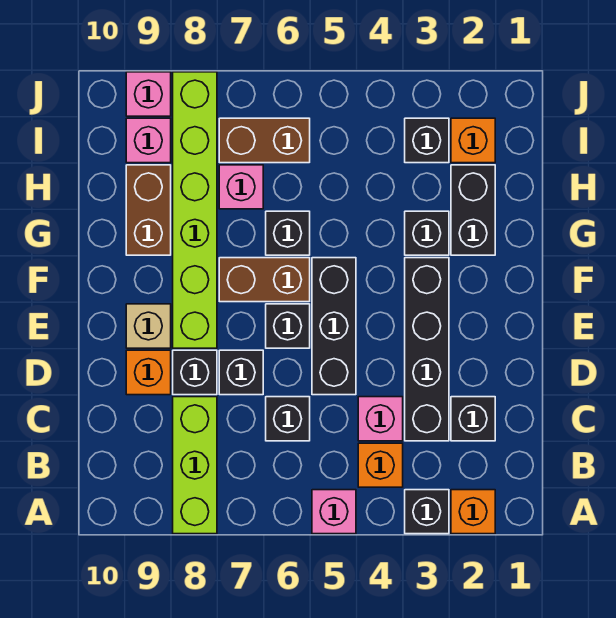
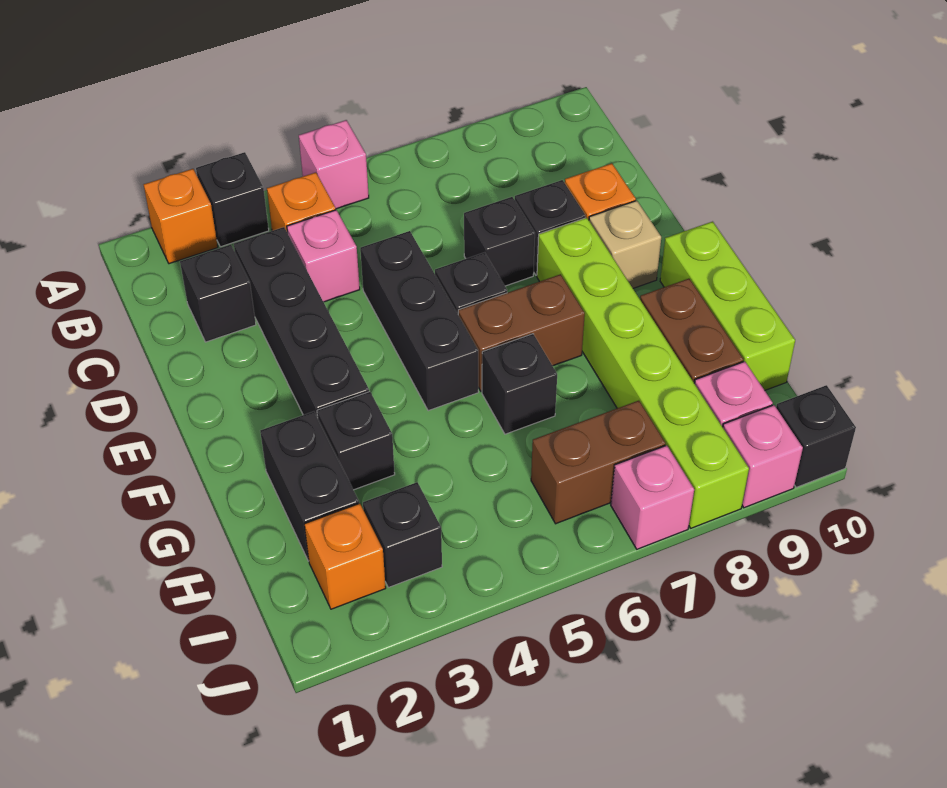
lime 1x3 brick [173,397,217,534] -> lime 1x3 brick moved to [660,222,795,390]
black 1x1 brick [266,397,310,441] -> black 1x1 brick moved to [776,385,856,487]
pink 1x1 brick [219,165,263,209] -> pink 1x1 brick moved to [611,445,694,549]

